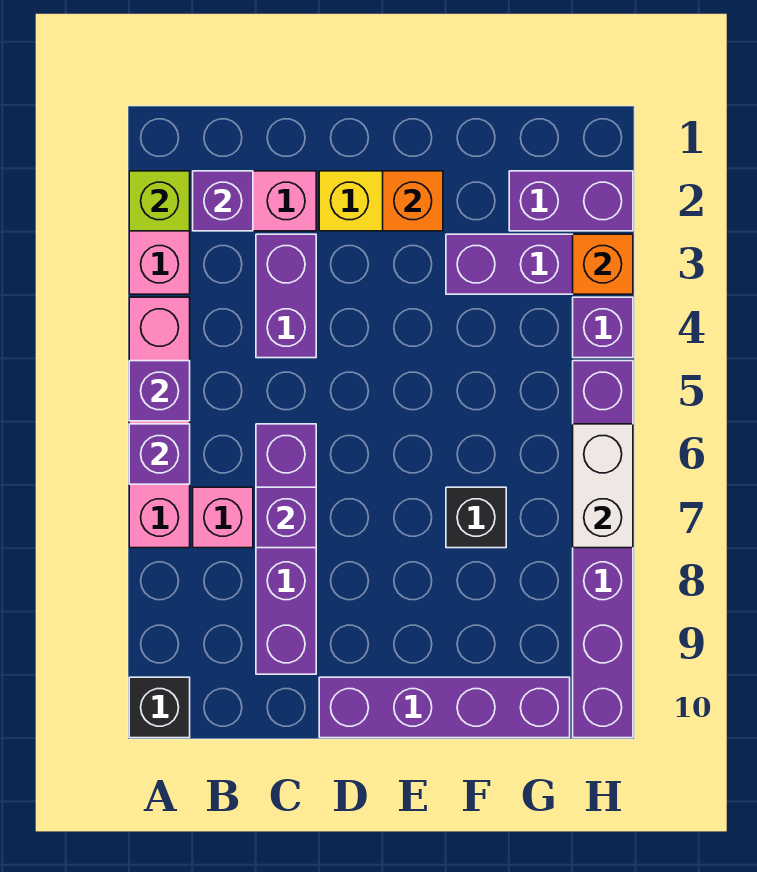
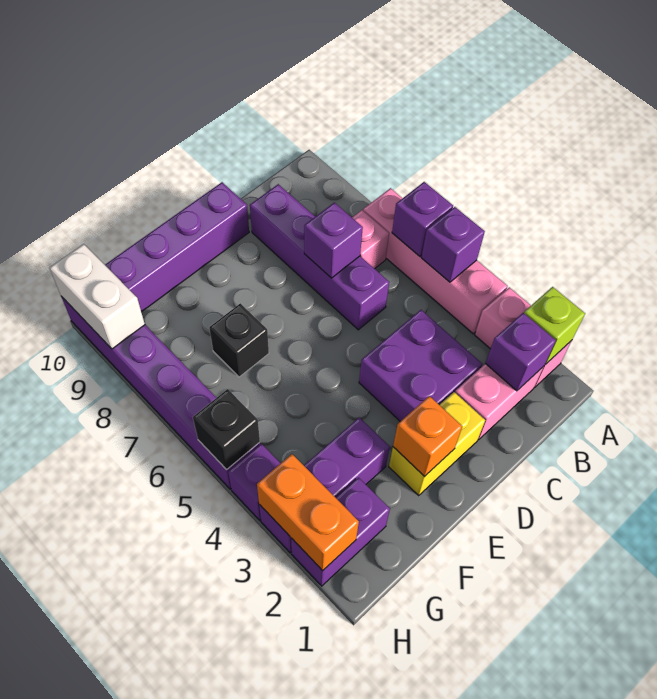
black 1x1 brick [129,677,190,738] -> black 1x1 brick moved to [193,389,260,470]
purple 1x2 brick [256,234,316,358] -> purple 2x2 brick [359,310,482,421]
orange 1x1 brick [573,234,633,294] -> orange 1x2 brick [257,454,359,571]
white 1x2 brick [573,424,633,548] -> white 1x2 brick moved to [50,244,145,349]

